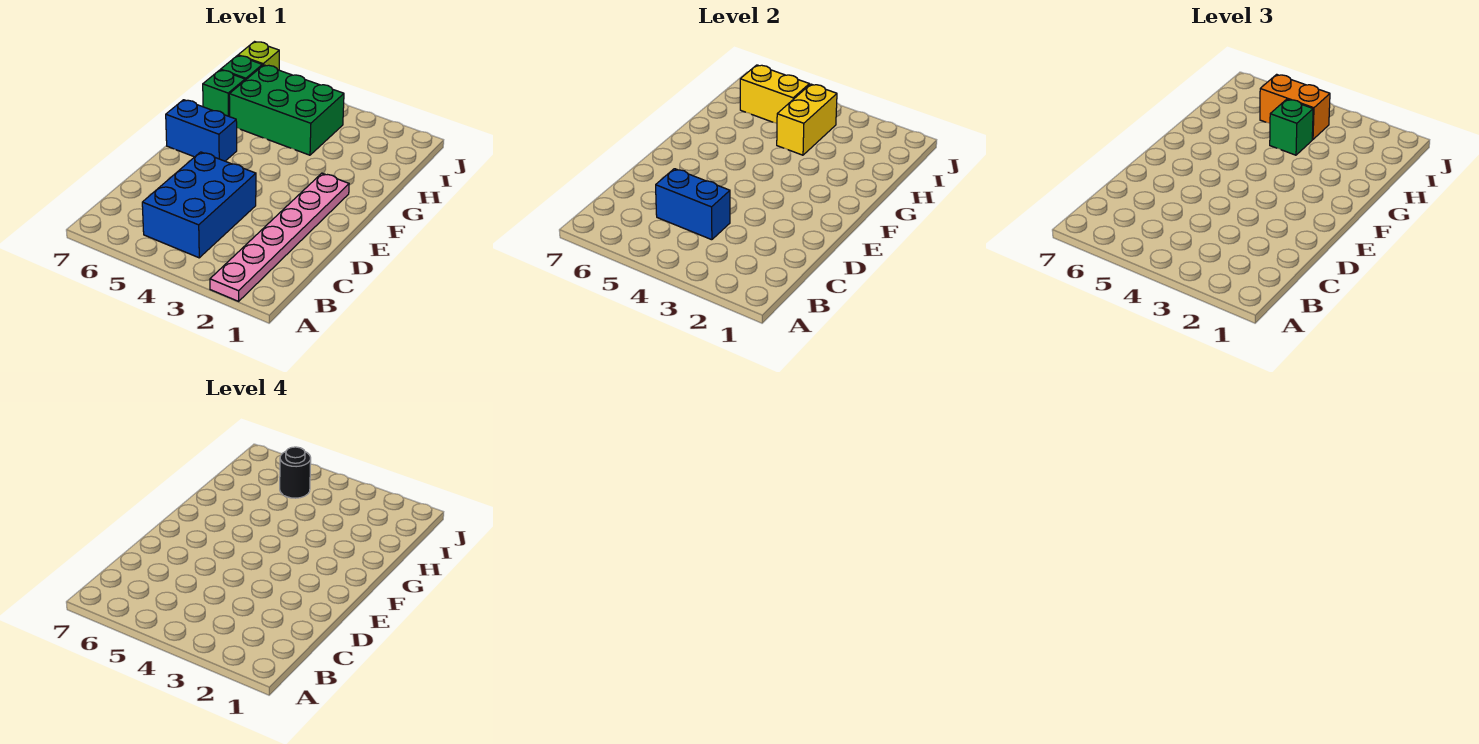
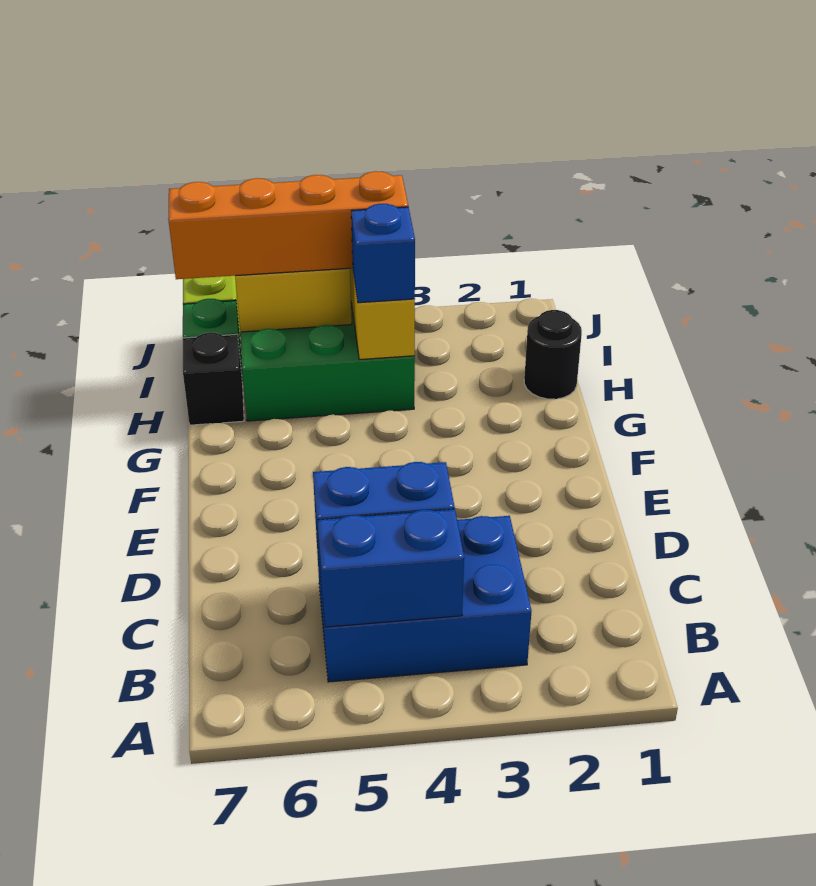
pink 1x6 plate [210,173,349,301] -> none
blue 2x3 brick [142,152,256,258] -> blue 2x3 brick turned to [316,516,532,682]
blue 1x2 brick [166,100,237,161] -> blue 1x2 brick moved to [317,509,464,627]
green 1x1 brick [1270,99,1313,155] -> blue 1x1 brick [351,204,415,303]
green 1x1 brick [203,70,245,117] -> black 1x1 brick [183,333,244,425]
orange 1x2 brick [1260,74,1330,139] -> orange 1x4 brick [168,171,408,279]
black 1x1 round brick [280,447,311,498] -> black 1x1 round brick moved to [524,310,582,399]

